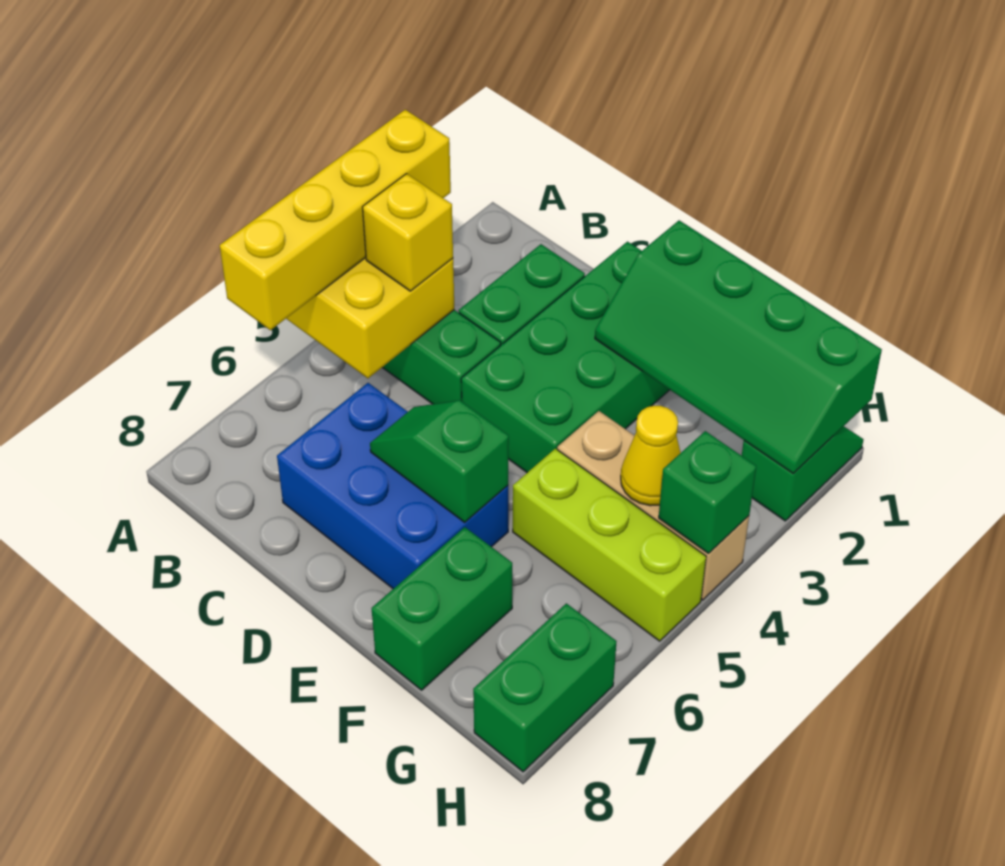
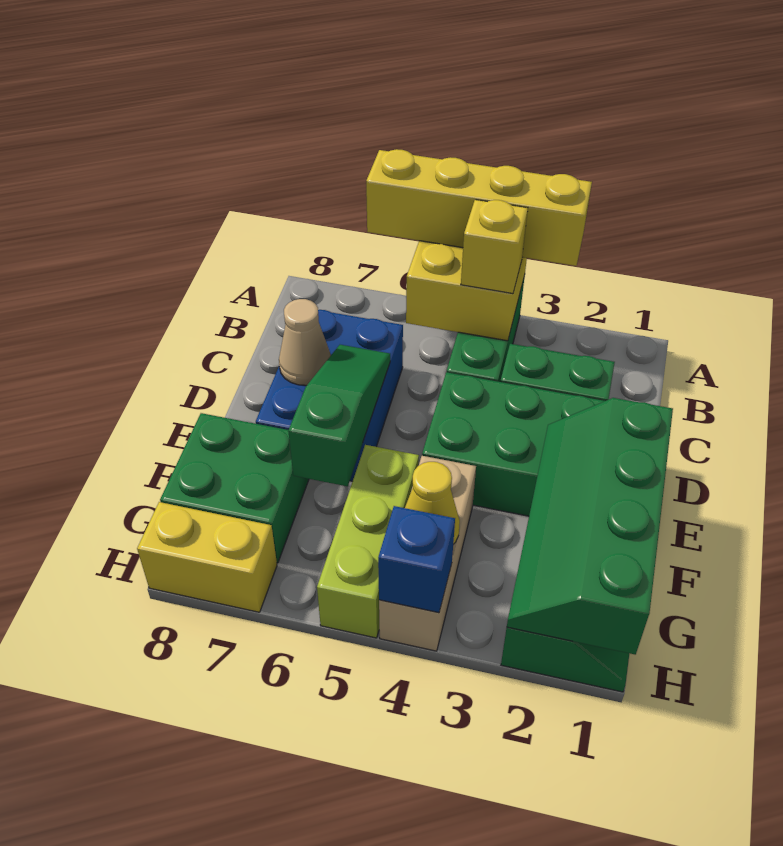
green 1x2 slope [370,400,509,522] -> green 1x3 slope [288,345,390,486]
none -> tan 1x1 cone [279,299,331,385]
green 1x2 brick [372,527,512,690] -> green 2x2 brick [160,413,309,563]
green 1x1 brick [659,431,756,554] -> blue 1x1 brick [378,506,455,613]
green 1x2 brick [473,603,617,772] -> yellow 1x2 brick [137,502,277,612]

